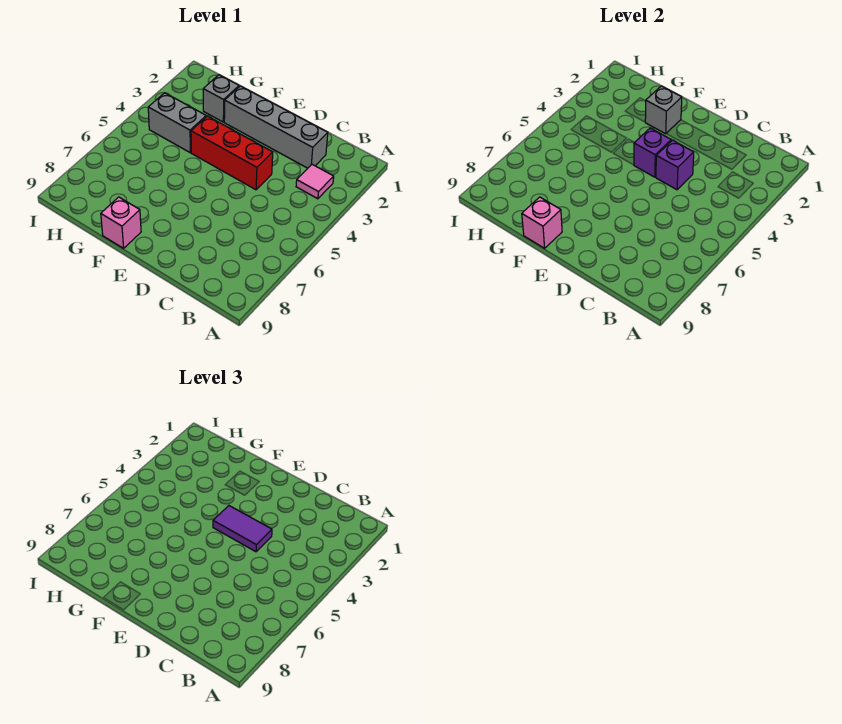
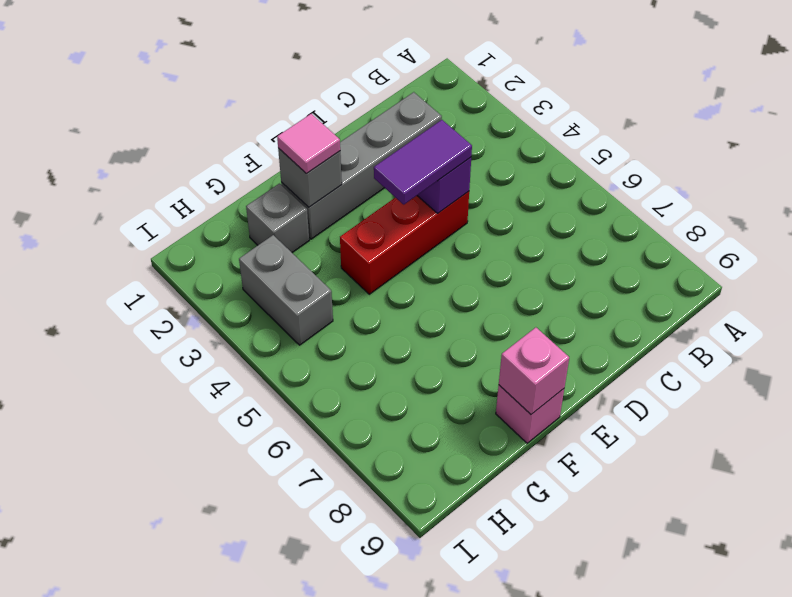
pink 1x1 tile [296,164,334,199] -> pink 1x1 tile moved to [277,114,340,174]
purple 1x1 brick [634,128,671,177] -> none
grey 1x2 brick [148,93,206,153] -> grey 1x2 brick turned to [239,235,333,345]

